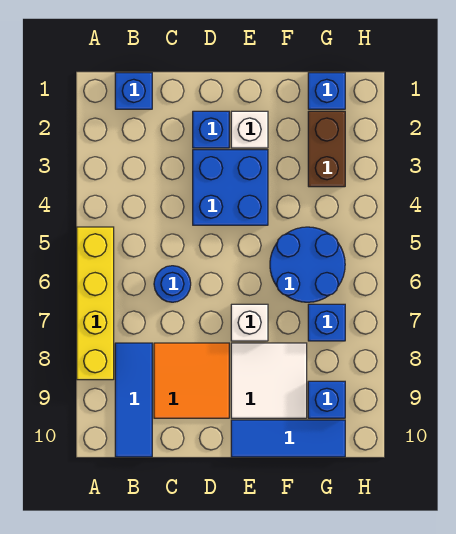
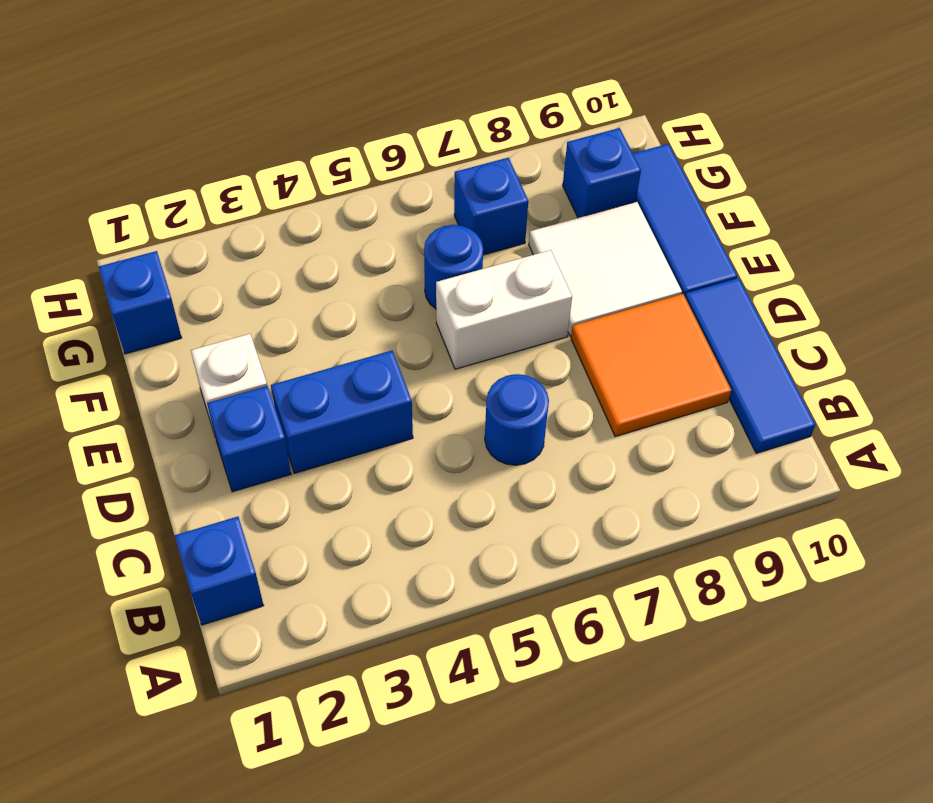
yellow 1x4 brick [77,227,114,380] -> none
blue 1x3 tile [115,343,152,457] -> blue 1x3 tile turned to [685,278,815,453]
blue 2x2 brick [193,150,268,225] -> blue 1x2 brick [271,351,413,473]
white 1x1 brick [231,304,268,341] -> white 1x2 brick [436,250,572,369]
blue 2x2 round brick [270,227,345,302] -> blue 1x1 round brick [424,225,483,309]
brown 1x2 brick [308,111,345,187] -> none

